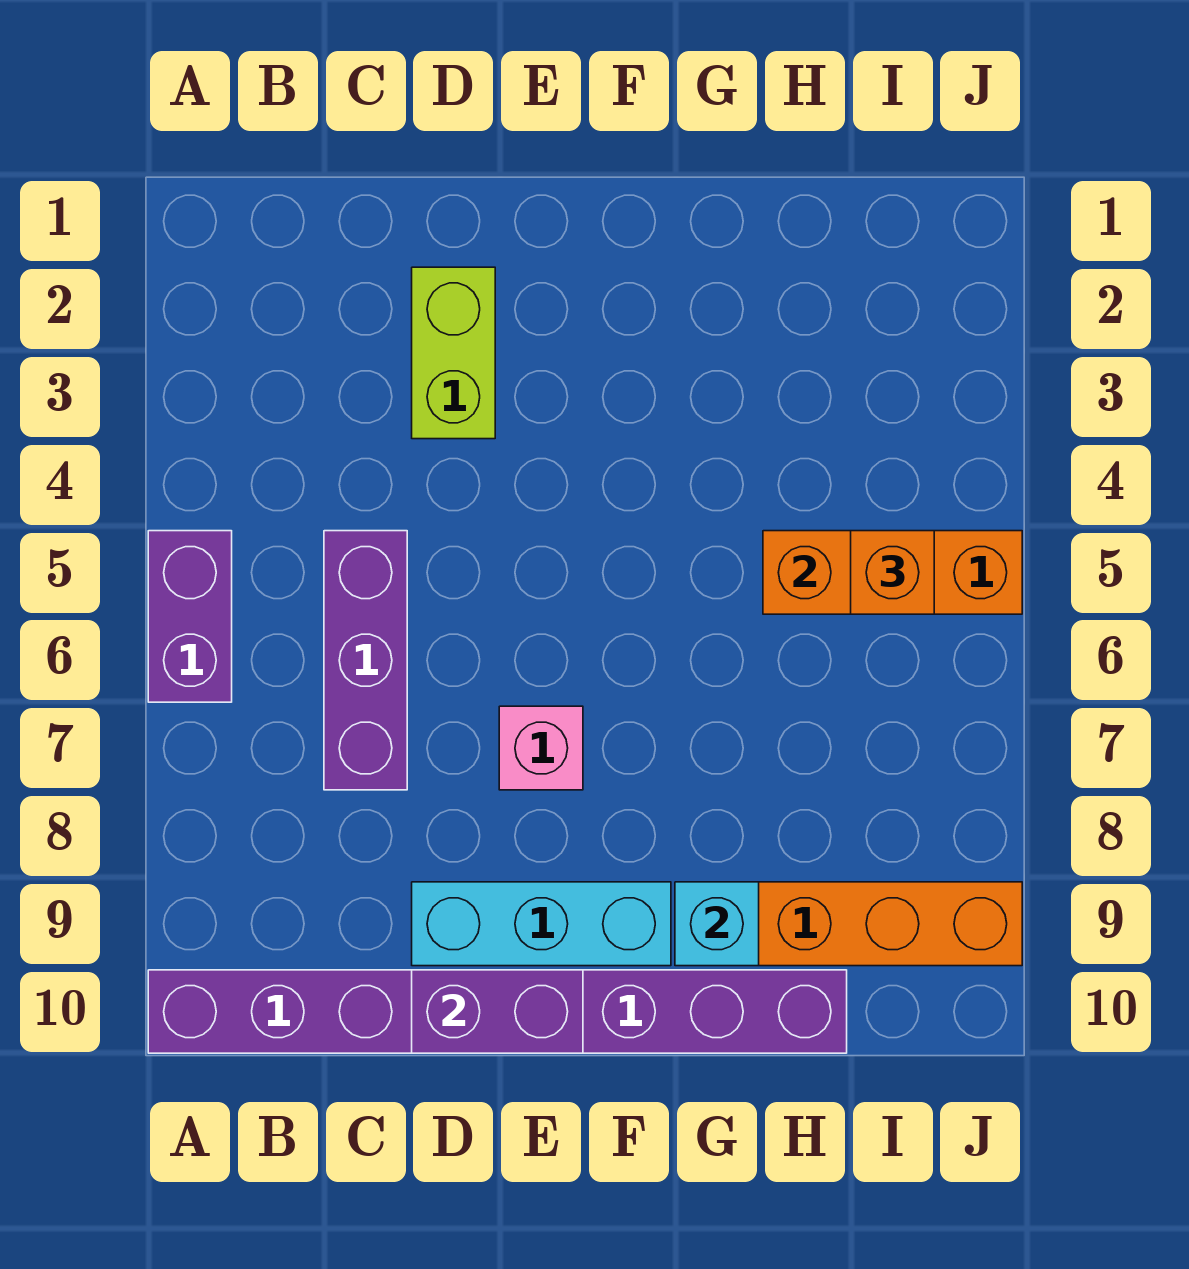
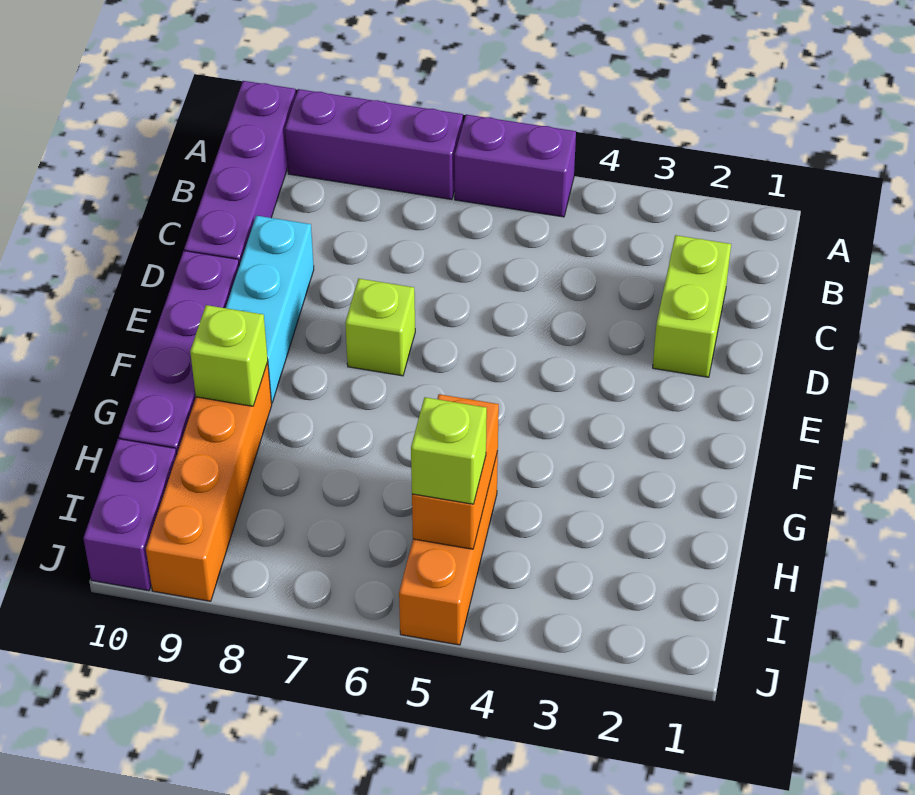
purple 1x3 brick [324,531,407,790] -> purple 1x3 brick moved to [285,89,463,200]
lime 1x2 brick [412,267,495,439] -> lime 1x2 brick turned to [653,235,731,377]
purple 1x2 brick [412,970,583,1053] -> purple 1x2 brick moved to [83,439,177,591]
pink 1x1 brick [499,706,583,790] -> lime 1x1 brick [345,279,415,376]
cyan 1x1 brick [675,882,759,966] -> lime 1x1 brick [190,305,268,406]
orange 1x1 brick [851,531,934,614] -> lime 1x1 brick [411,397,487,504]

